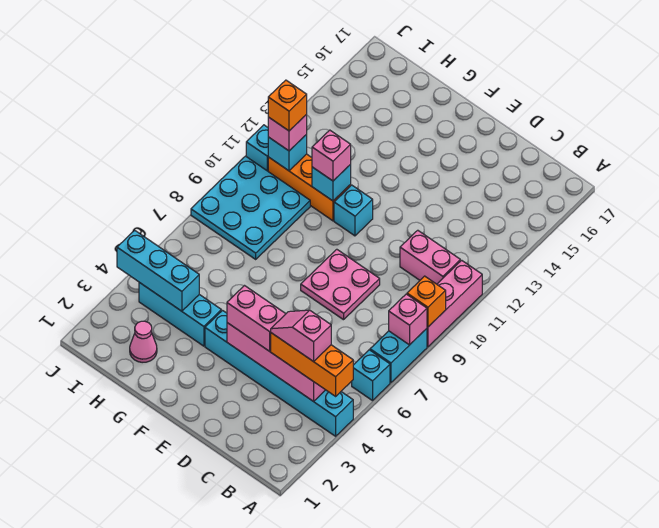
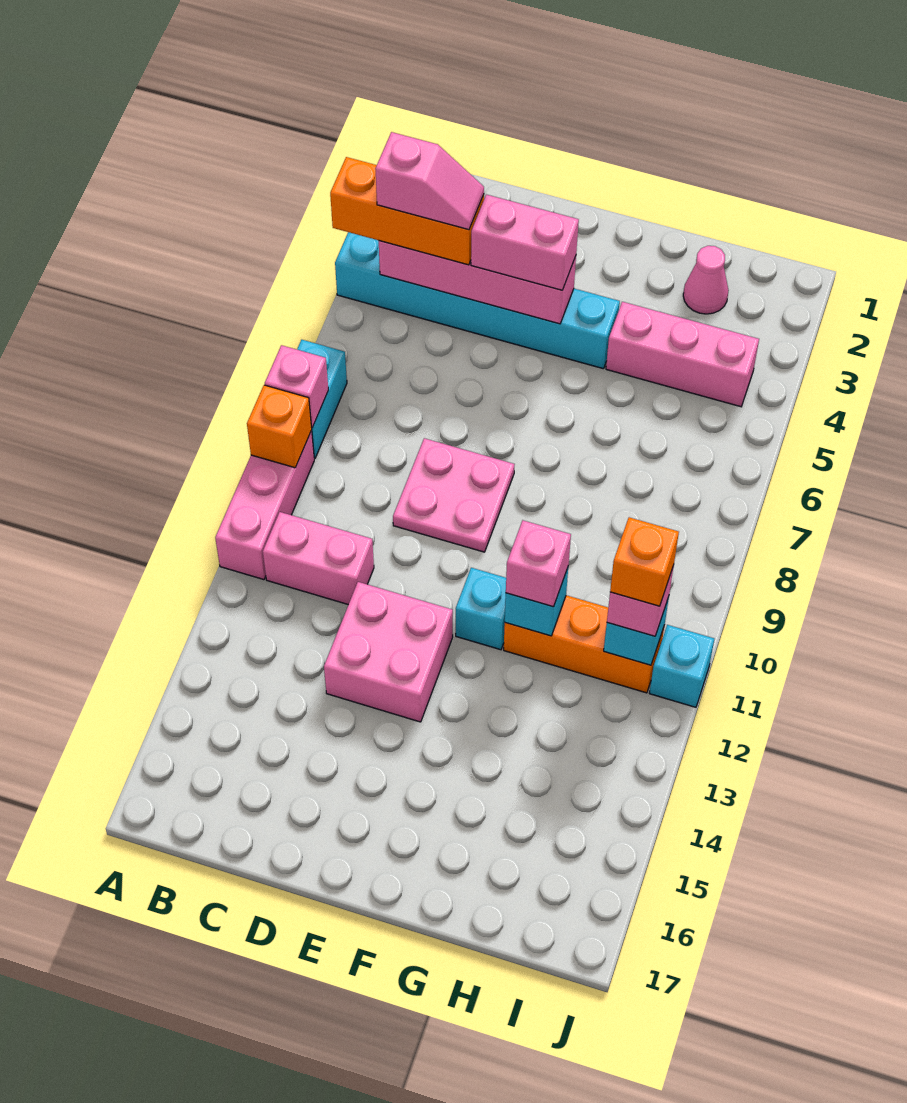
cyan 1x1 brick [352,350,390,401] -> none
none -> pink 2x2 brick [324,582,453,722]
cyan 1x3 brick [139,282,221,346] -> pink 1x3 brick [606,302,759,407]
cyan 1x3 brick [117,230,199,311] -> none
cyan 3x3 plate [191,156,310,259] -> none

